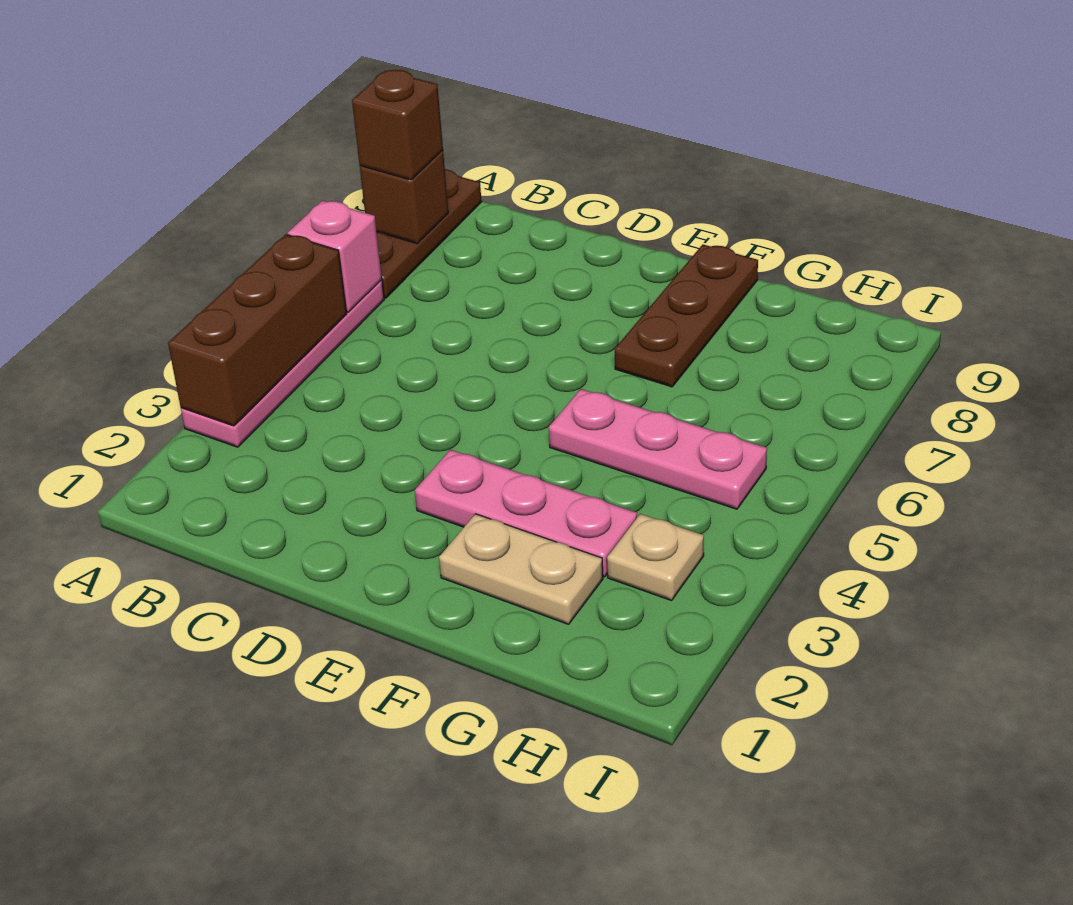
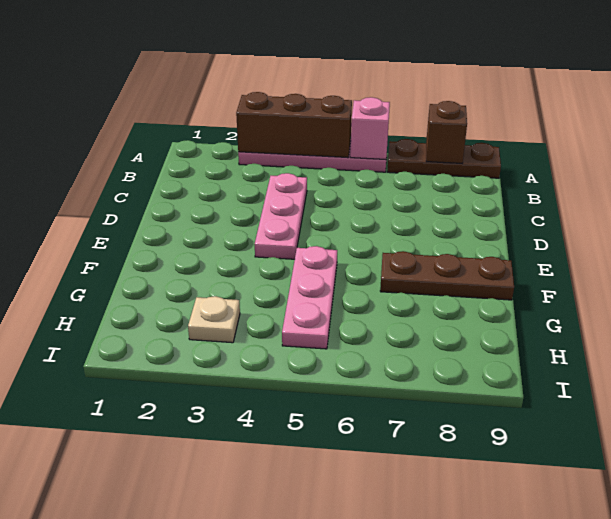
brown 1x1 brick [352,70,443,180] -> none
pink 1x3 plate [415,450,637,577] -> pink 1x3 plate moved to [255,173,307,259]
tan 1x2 plate [439,514,603,624] -> none

